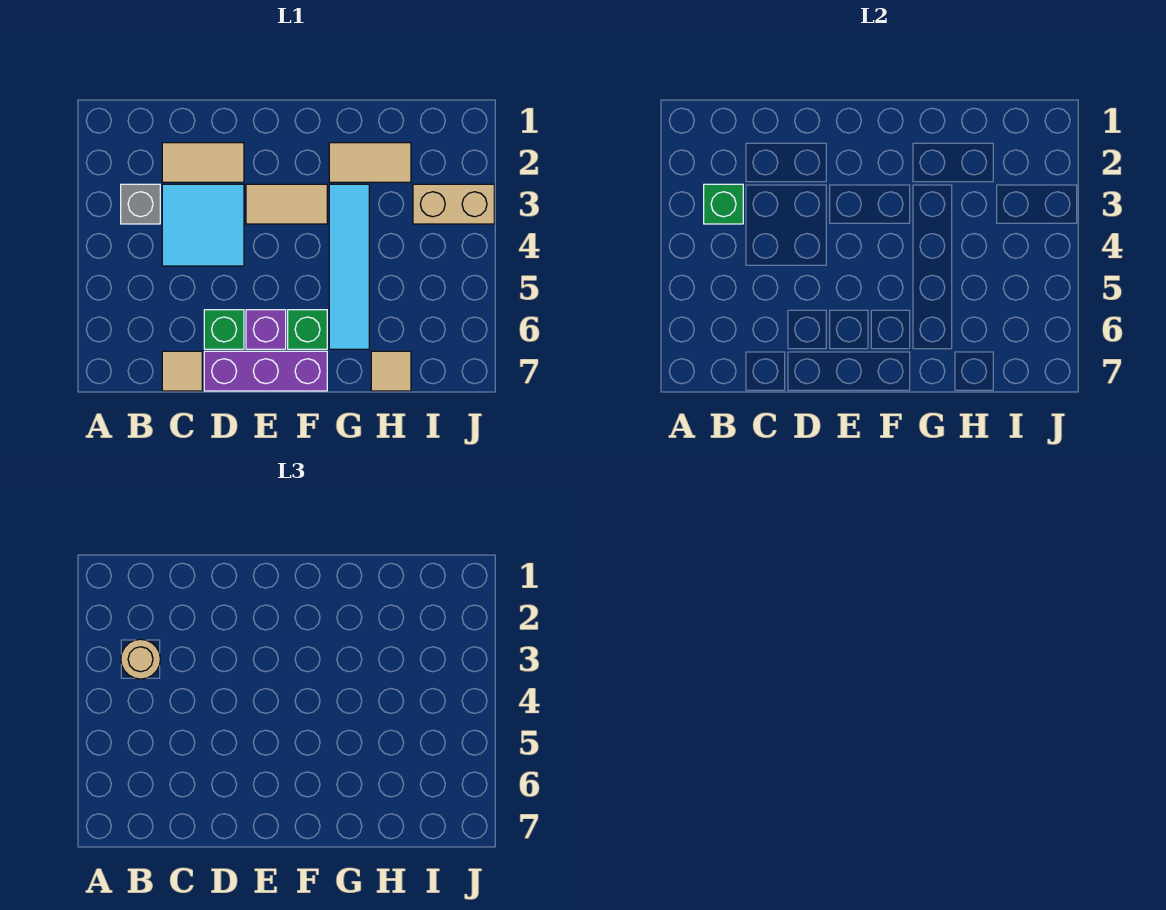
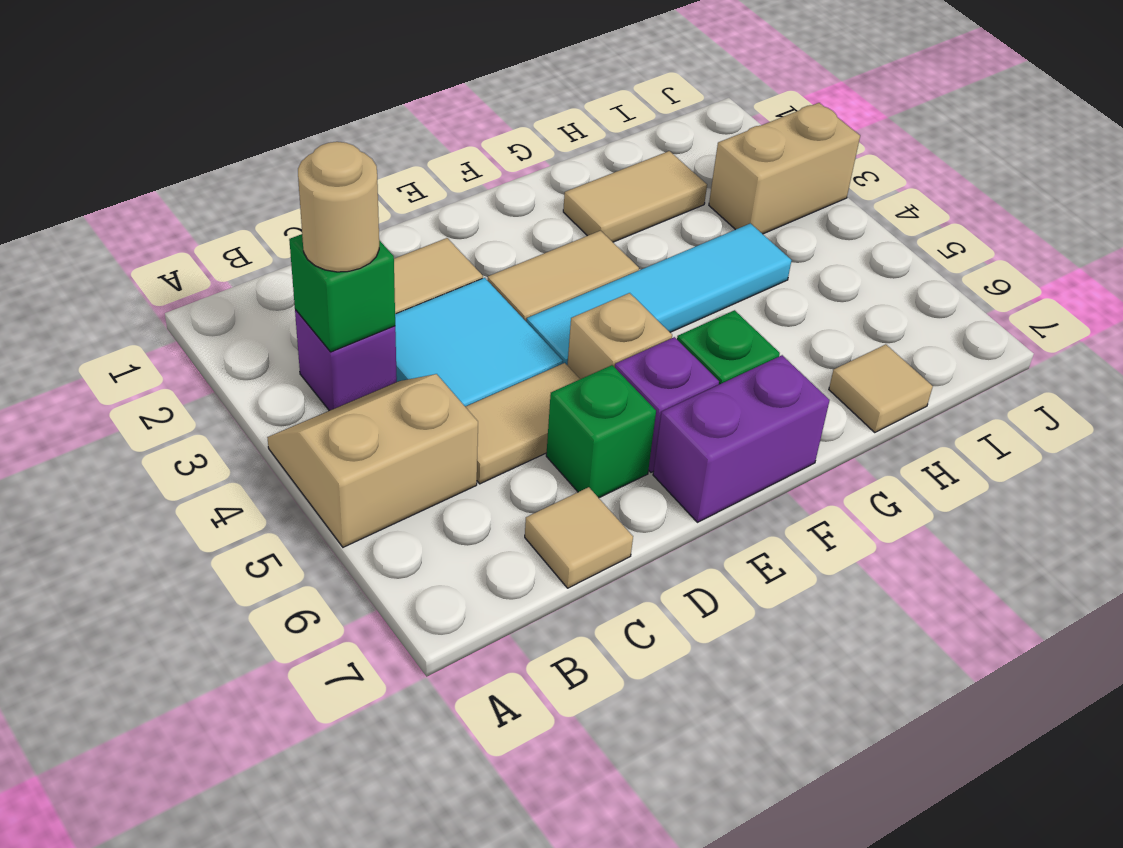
none -> tan 2x2 slope [267,374,478,547]
grey 1x1 brick [121,184,160,224] -> purple 1x1 brick [295,310,397,411]
none -> tan 1x2 tile [466,363,580,484]
purple 1x3 brick [204,351,327,391] -> purple 1x2 brick [653,355,830,522]
none -> tan 1x1 brick [567,293,672,379]
cyan 1x4 tile [329,184,369,349] -> cyan 1x4 tile turned to [527,223,791,365]

